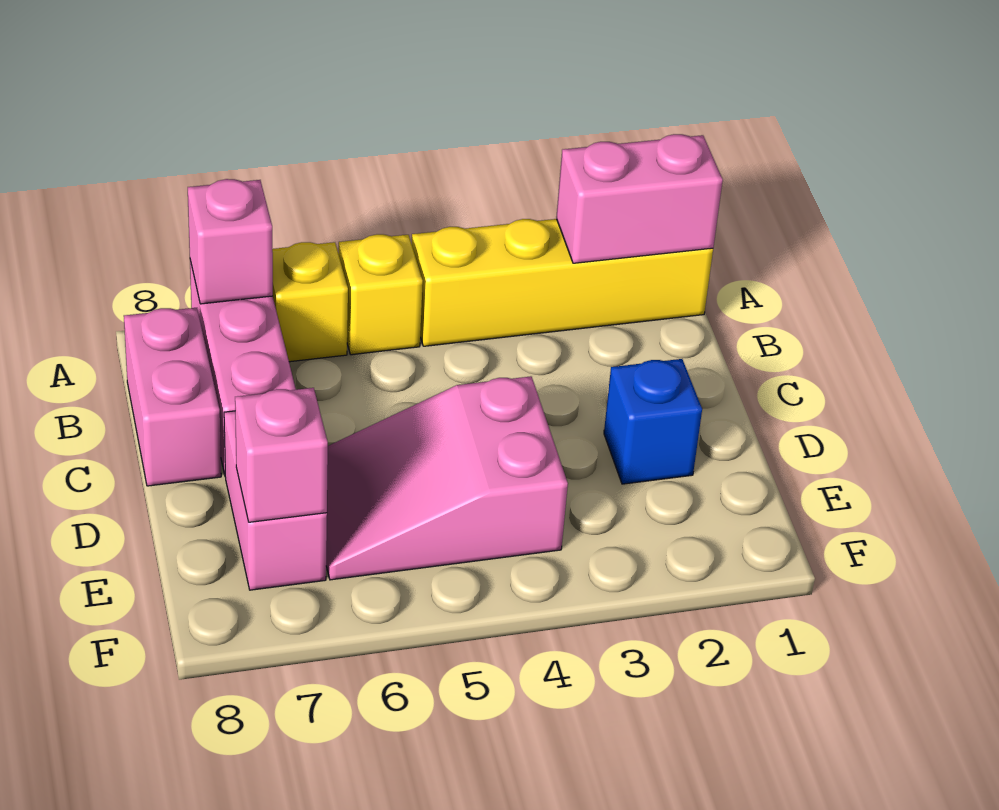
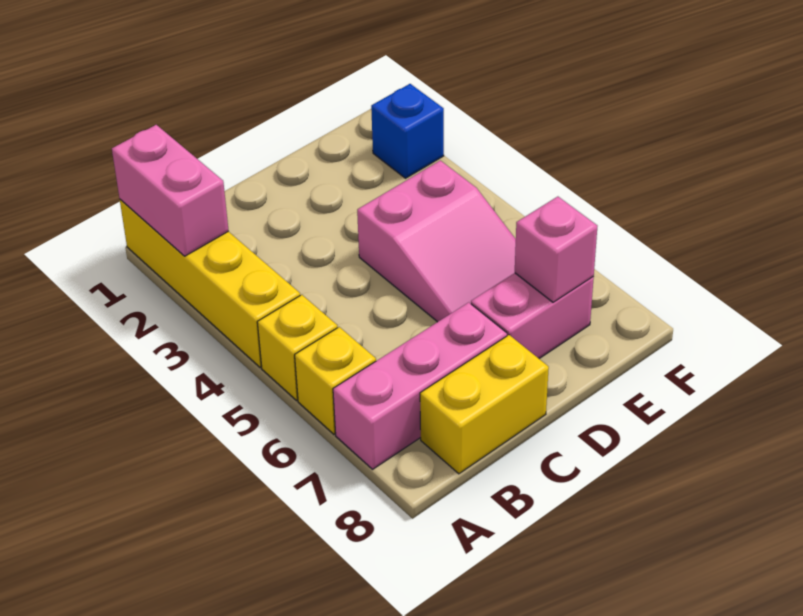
pink 1x1 brick [188,179,273,304] -> none
pink 1x2 brick [124,308,221,486] -> yellow 1x2 brick [420,335,549,474]
blue 1x1 brick [604,359,702,484] -> blue 1x1 brick moved to [371,84,444,178]

